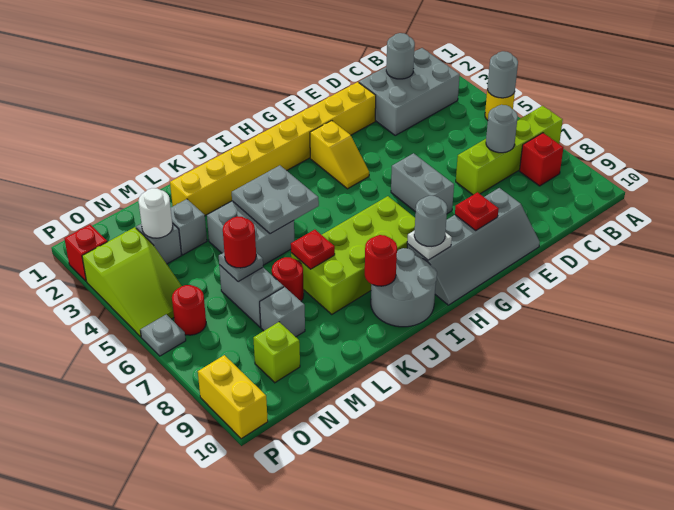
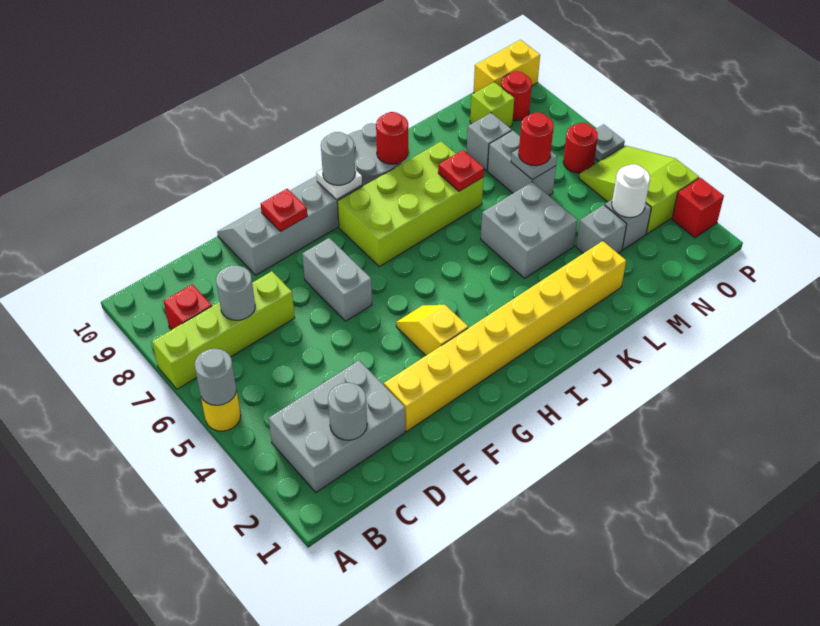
grey 2x2 plate [232,165,319,234] -> none
red 1x1 round brick [272,257,304,301] -> red 1x1 round brick moved to [501,71,532,121]
yellow 1x2 brick [198,355,268,439] -> yellow 1x2 brick turned to [474,40,540,93]

